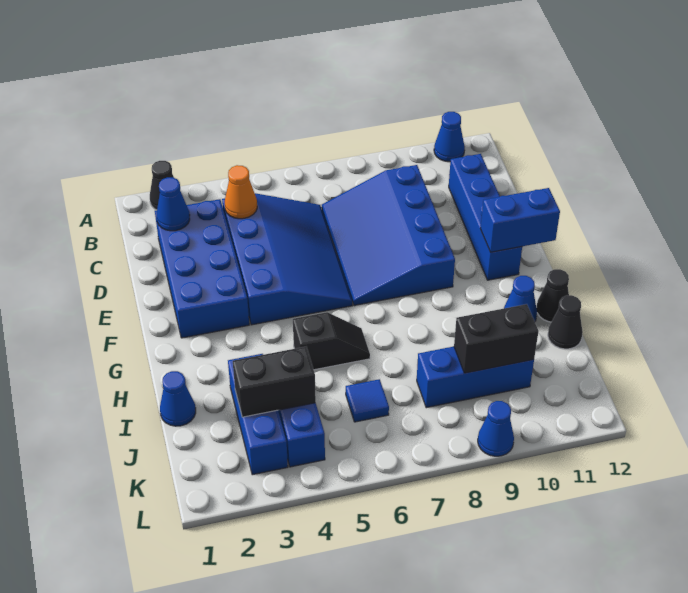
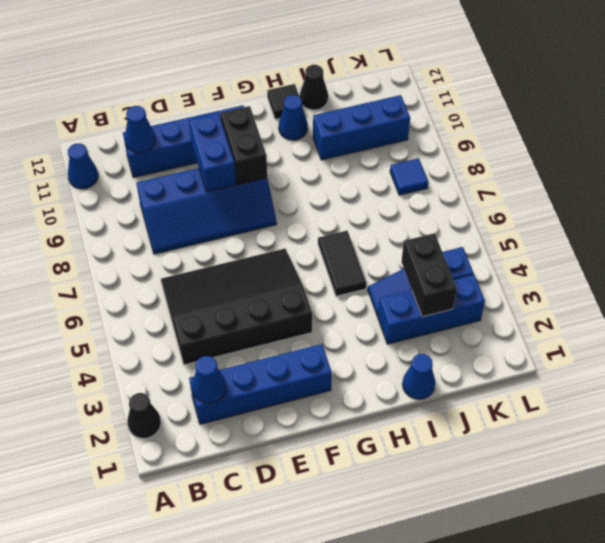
blue 2x4 brick [155,199,249,338] -> blue 1x4 brick [189,344,332,424]
blue 3x4 slope [222,193,352,325] -> black 3x4 slope [161,249,312,365]
orange 1x1 cone [225,165,257,219] -> none
blue 3x4 slope [322,165,455,305] -> blue 2x4 slope [136,168,277,254]
blue 1x2 brick [480,188,560,252] -> blue 1x2 brick moved to [189,113,236,192]
black 1x2 slope [293,312,370,370] -> black 1x2 tile [318,231,366,296]
black 1x1 cone [536,269,569,322] -> black 1x1 tile [267,84,303,119]
blue 1x1 tile [346,379,389,422] -> blue 1x1 tile moved to [390,158,428,195]
blue 1x3 brick [417,347,534,408] -> blue 1x3 brick turned to [313,95,410,160]
black 1x2 brick [454,304,539,373] -> black 1x2 brick moved to [220,106,267,185]
blue 1x1 cone [478,401,514,456] -> blue 1x1 cone moved to [125,106,156,153]

